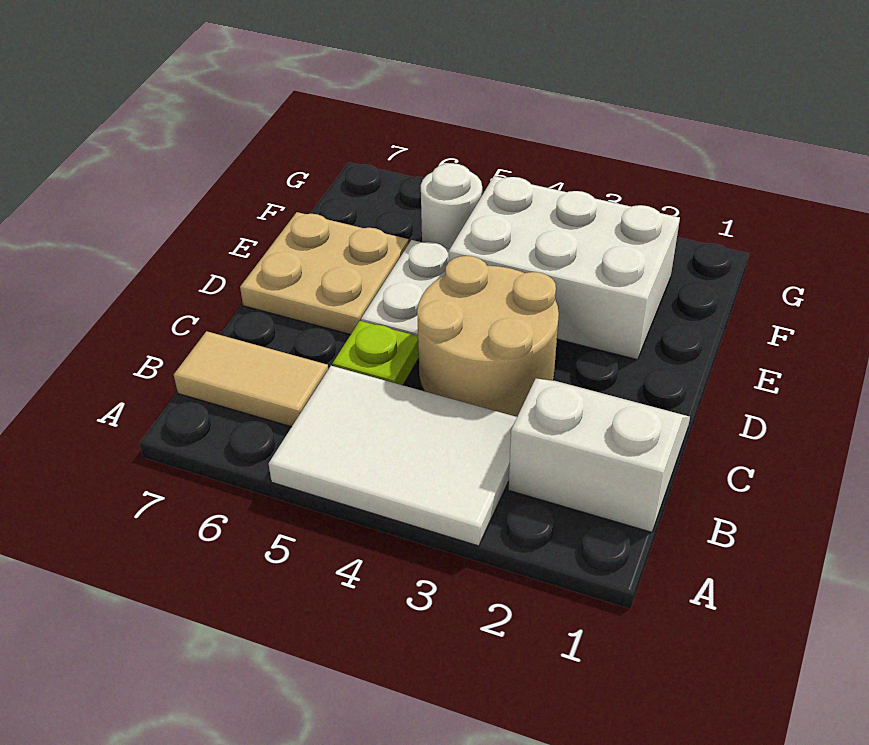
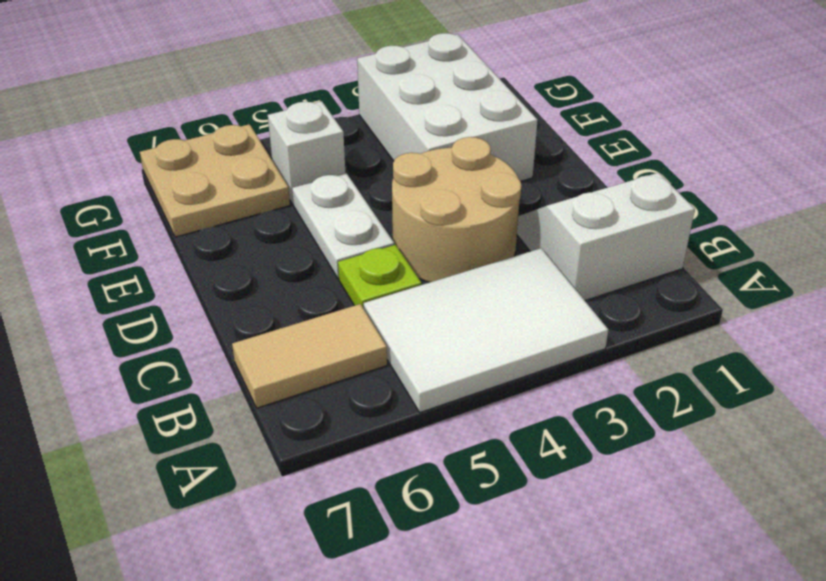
tan 2x2 plate [240,212,409,335] -> tan 2x2 plate moved to [140,124,290,237]
white 2x3 brick [449,176,680,360] -> white 2x3 brick turned to [357,33,538,181]
white 1x1 round brick [421,163,482,249] -> white 1x1 brick [268,101,345,205]

